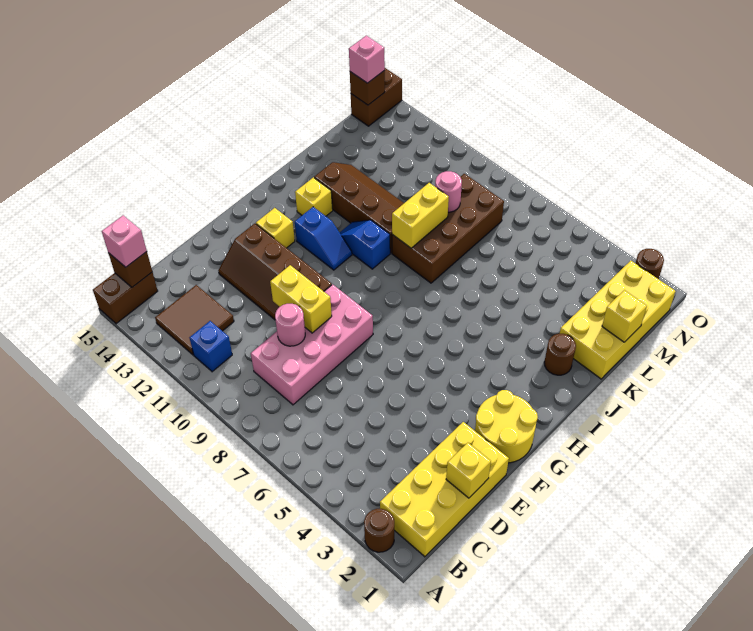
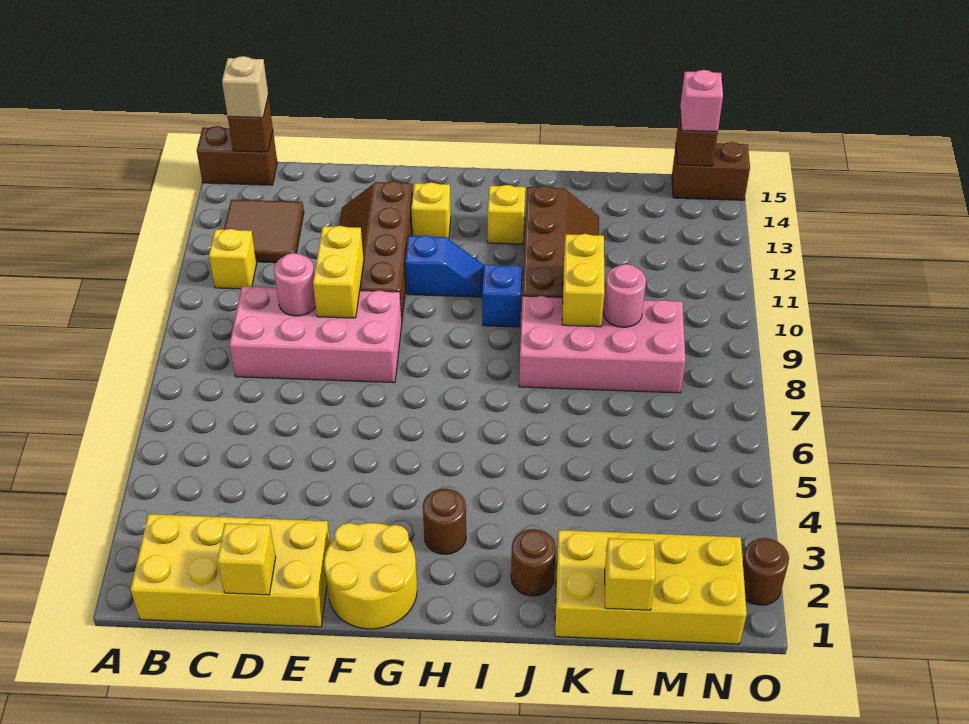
brown 1x1 round brick [364,509,394,552] -> brown 1x1 round brick moved to [423,489,466,554]
blue 1x1 brick [189,321,232,372] -> yellow 1x1 brick [209,229,257,289]
pink 1x1 brick [102,215,147,267] -> tan 1x1 brick [222,56,268,118]
blue 1x2 slope [295,207,352,270] -> blue 1x2 slope turned to [405,235,484,297]
brown 2x4 brick [392,174,504,283] -> pink 2x4 brick [519,296,685,393]
yellow 1x2 brick [392,183,449,248] -> yellow 1x2 brick turned to [562,234,604,327]

